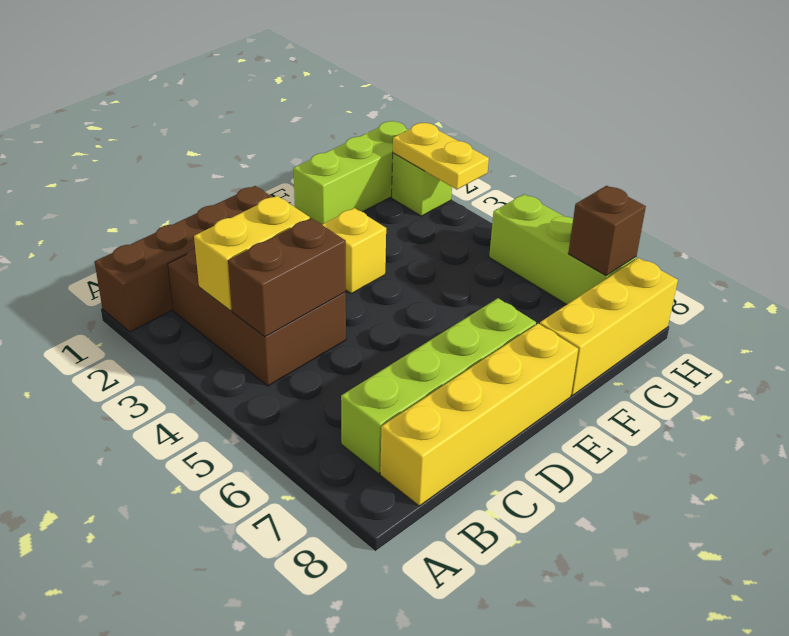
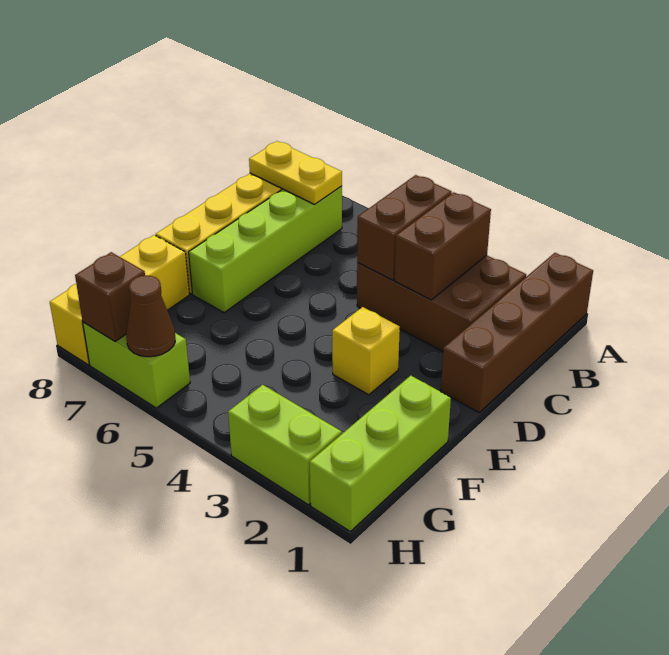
yellow 1x2 brick [194,196,310,311] -> brown 1x2 brick [395,192,491,300]
lime 1x1 brick [392,153,452,216] -> lime 1x2 brick [228,385,342,505]
yellow 1x2 plate [393,123,489,190] -> yellow 1x2 plate moved to [249,141,342,204]
lime 1x3 brick [489,194,636,305] -> lime 1x2 brick [83,322,190,408]
none -> brown 1x1 cone [126,275,175,357]

